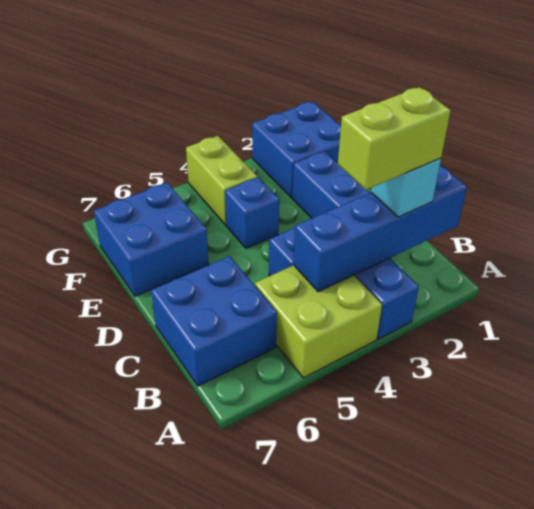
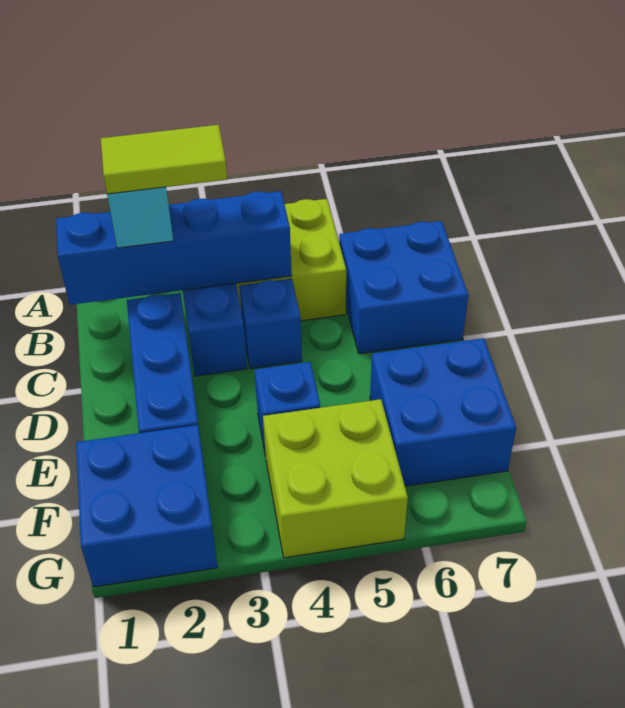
lime 1x2 brick [338,87,451,190] -> lime 1x2 tile [101,125,227,194]
lime 1x2 brick [186,136,257,225] -> lime 2x2 brick [263,399,408,558]

